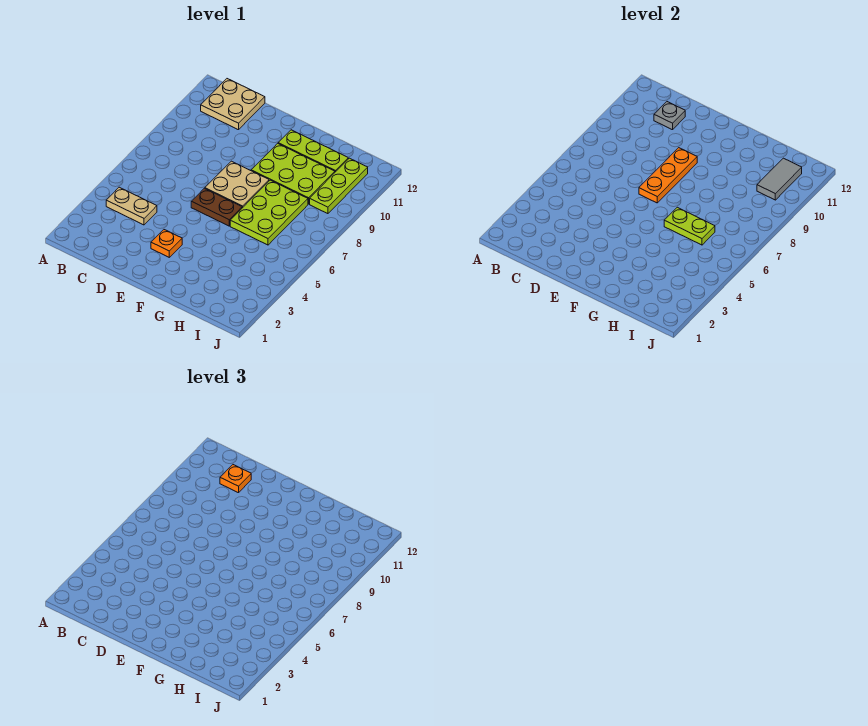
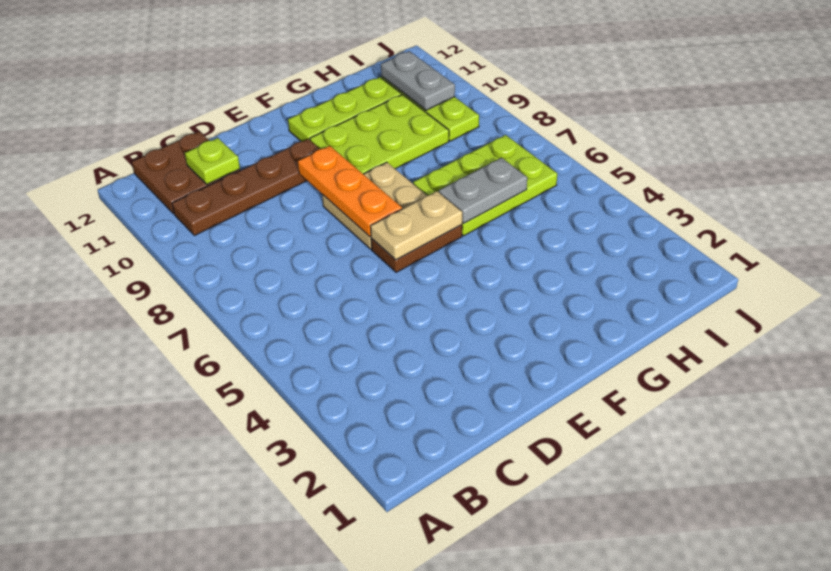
tan 1x2 plate [106,187,157,225] -> tan 1x2 plate moved to [370,191,462,260]
none -> brown 1x4 plate [172,139,319,236]
tan 2x2 plate [201,79,265,130] -> brown 2x2 plate [132,131,240,214]
grey 1x1 plate [654,102,685,130] -> lime 1x1 plate [185,138,240,184]
orange 1x1 plate [220,465,251,493] -> none
orange 1x1 plate [151,230,182,257] -> none
lime 2x3 plate [230,180,308,245] -> lime 2x3 plate turned to [413,135,557,236]
lime 1x2 plate [664,207,715,245] -> grey 1x2 plate [439,158,527,223]
grey 1x2 tile [757,158,802,200] -> grey 1x2 plate [381,51,455,110]

